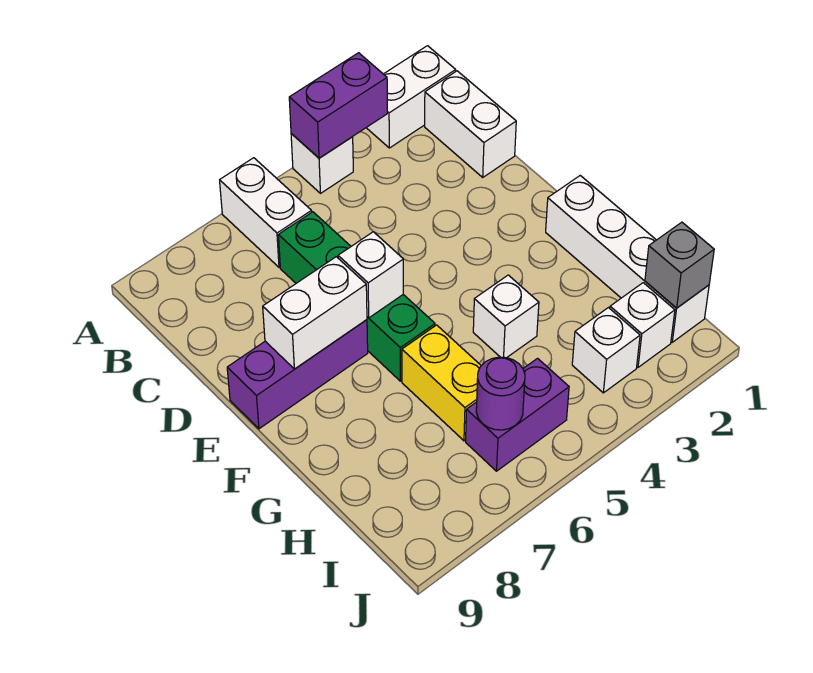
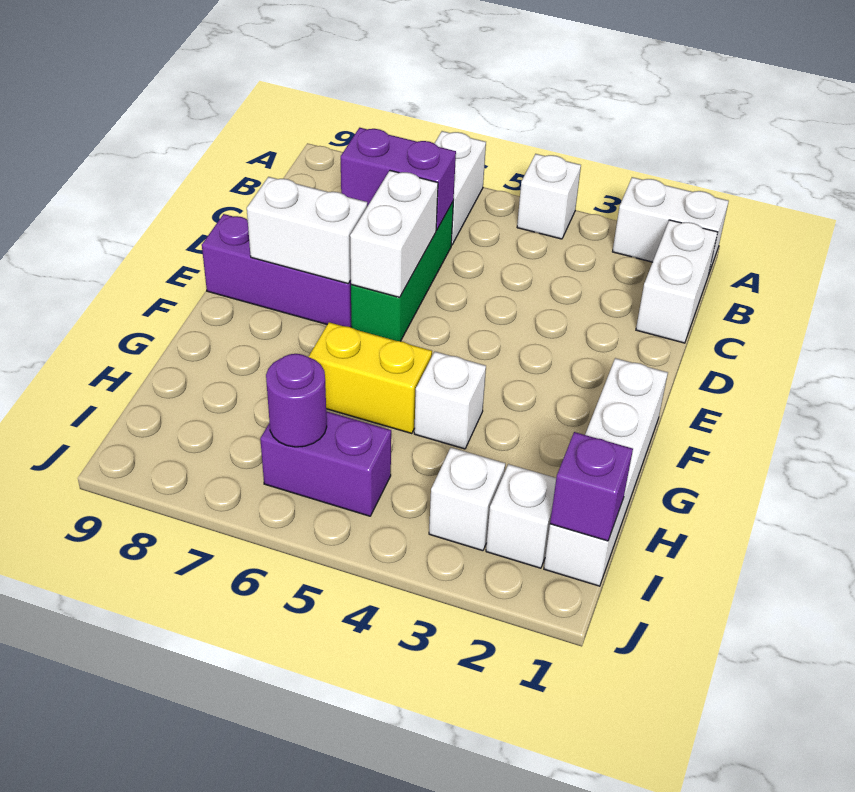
purple 1x2 brick [289,53,387,158] -> purple 1x2 brick moved to [341,128,456,230]
green 1x4 brick [279,212,435,381] -> green 1x3 brick [351,202,453,341]
white 1x1 brick [338,232,403,318] -> white 1x2 brick [350,171,438,297]
yellow 1x2 brick [402,325,481,441] -> yellow 1x2 brick turned to [309,322,432,434]
grey 1x1 brick [645,222,714,308] -> purple 1x1 brick [550,432,633,541]

